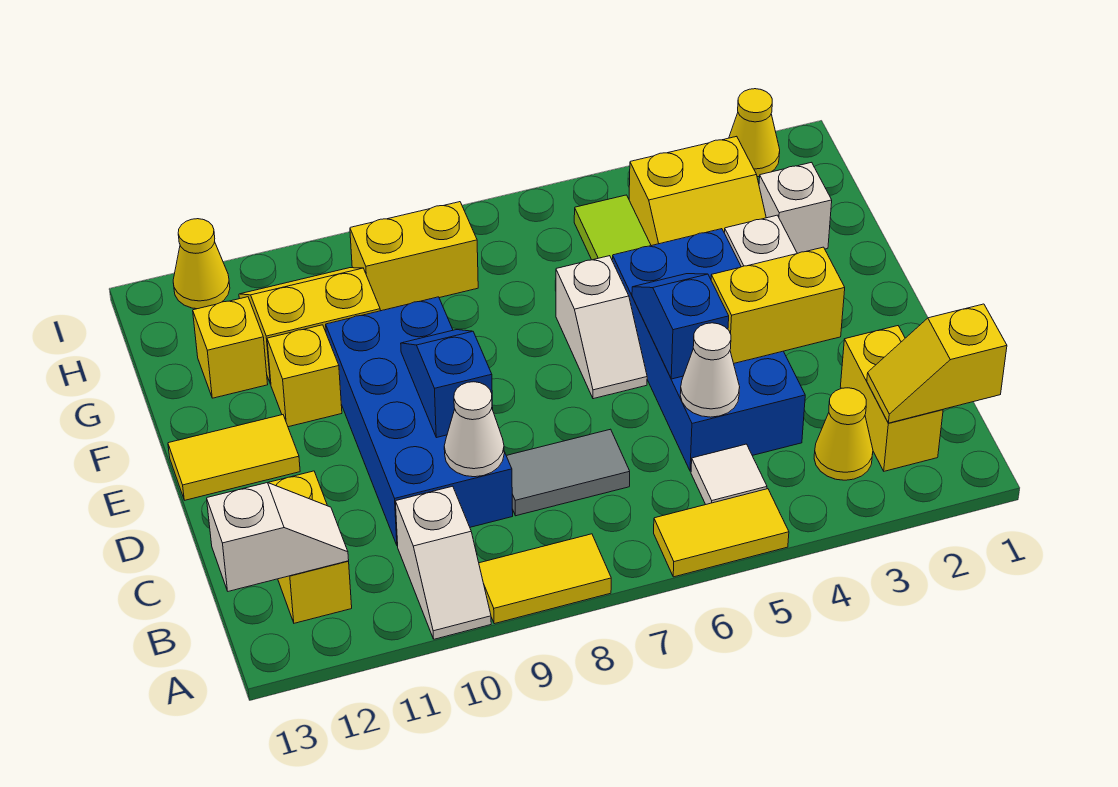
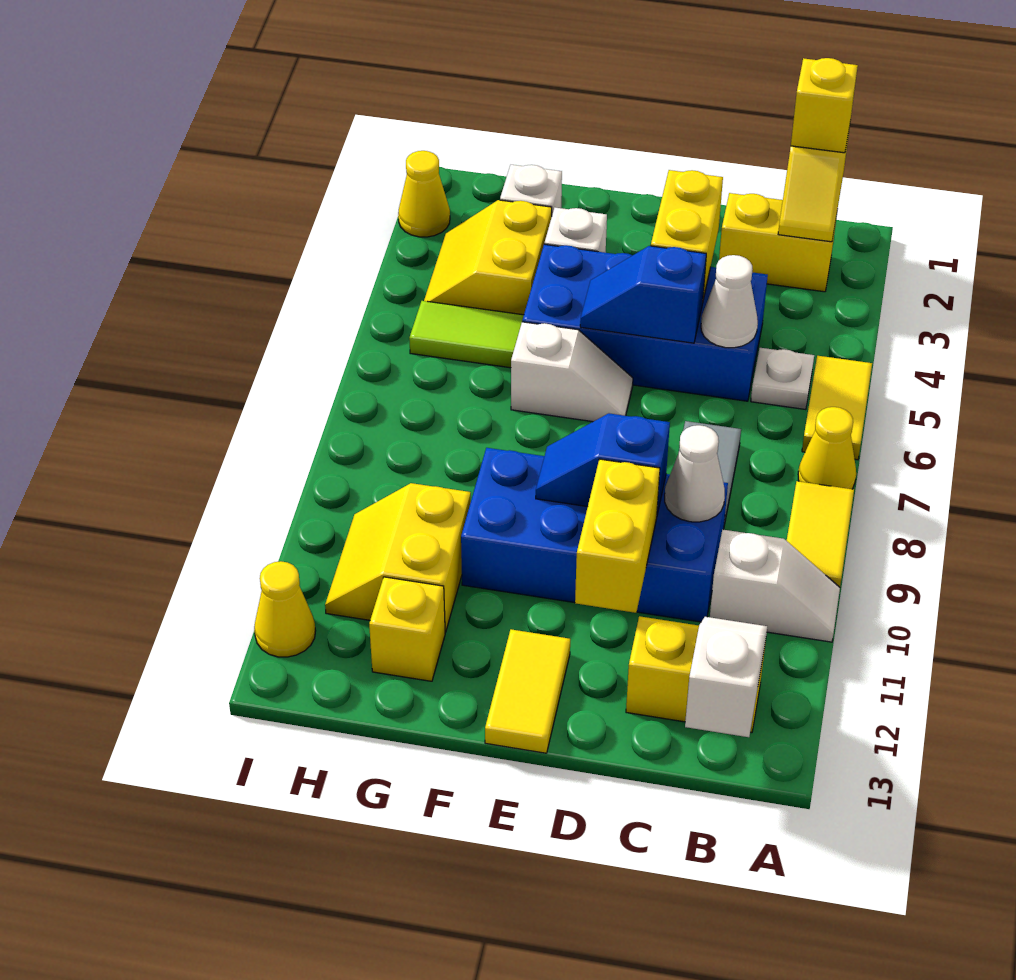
yellow 1x1 cone [814,388,873,480] -> yellow 1x1 cone moved to [798,407,856,489]
white 1x1 tile [691,444,767,504] -> white 1x1 plate [751,348,814,410]
yellow 1x1 brick [267,325,342,427] -> yellow 1x1 brick moved to [791,58,858,153]
yellow 2x2 slope [629,136,766,246] -> yellow 2x2 slope turned to [424,200,552,315]
yellow 1x2 brick [350,202,478,311] -> yellow 1x2 brick moved to [575,459,660,613]

